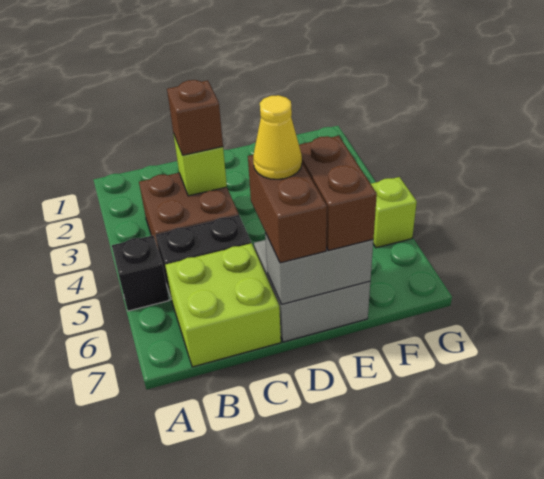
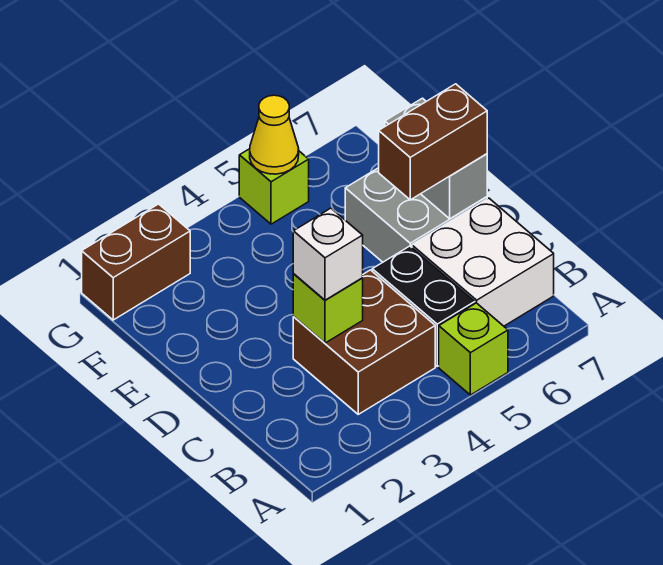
black 1x1 brick [112,236,169,311] -> lime 1x1 brick [439,303,508,395]
lime 2x2 brick [165,243,281,367] -> white 2x2 brick [412,198,554,326]
brown 1x1 brick [167,80,223,155] -> white 1x1 brick [293,208,363,300]
yellow 1x1 cone [253,95,302,179] -> yellow 1x1 cone moved to [250,95,299,174]
brown 1x2 brick [299,136,377,251] -> brown 1x2 brick moved to [82,204,190,320]

